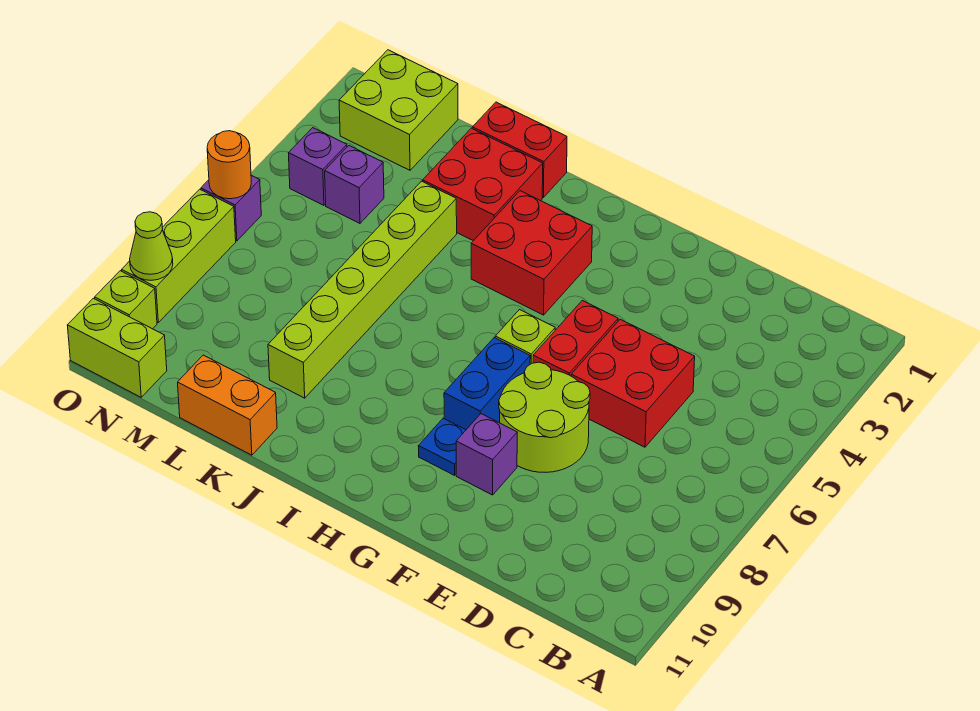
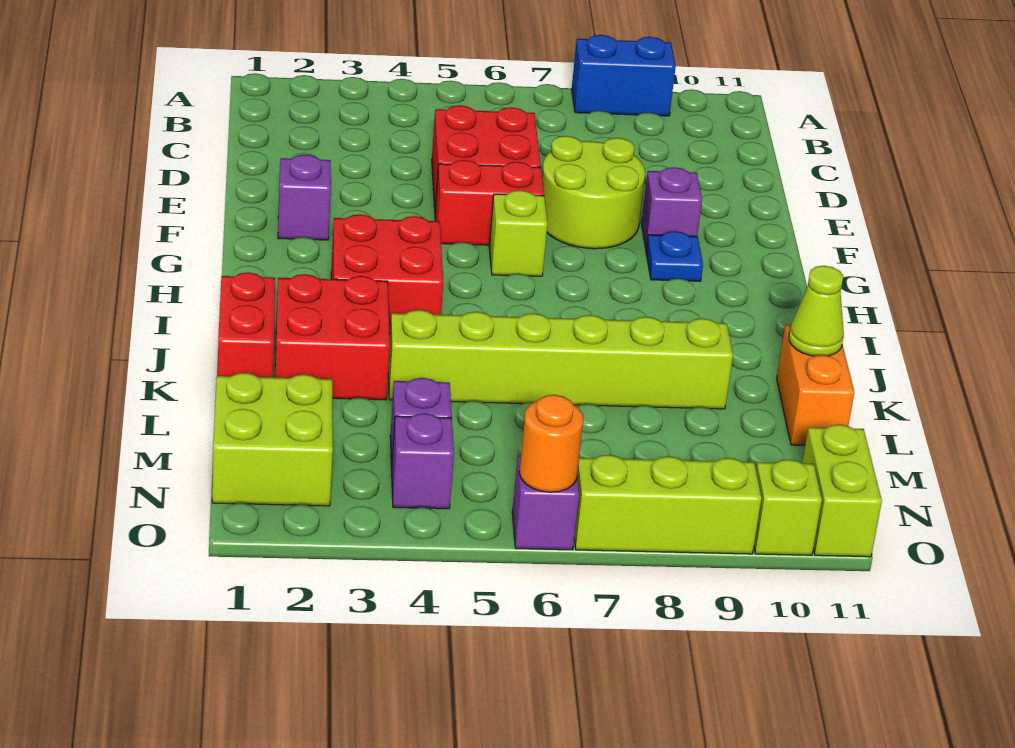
none -> purple 1x1 brick [278,155,331,240]
blue 1x2 brick [444,338,530,430] -> blue 1x2 brick moved to [572,35,676,116]
lime 1x1 cone [130,212,173,280] -> lime 1x1 cone moved to [789,266,844,356]

